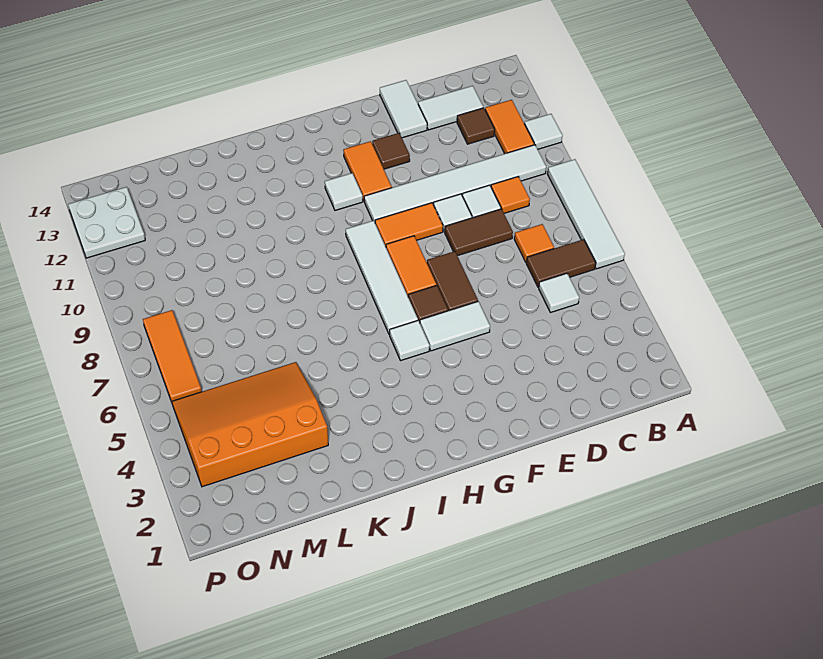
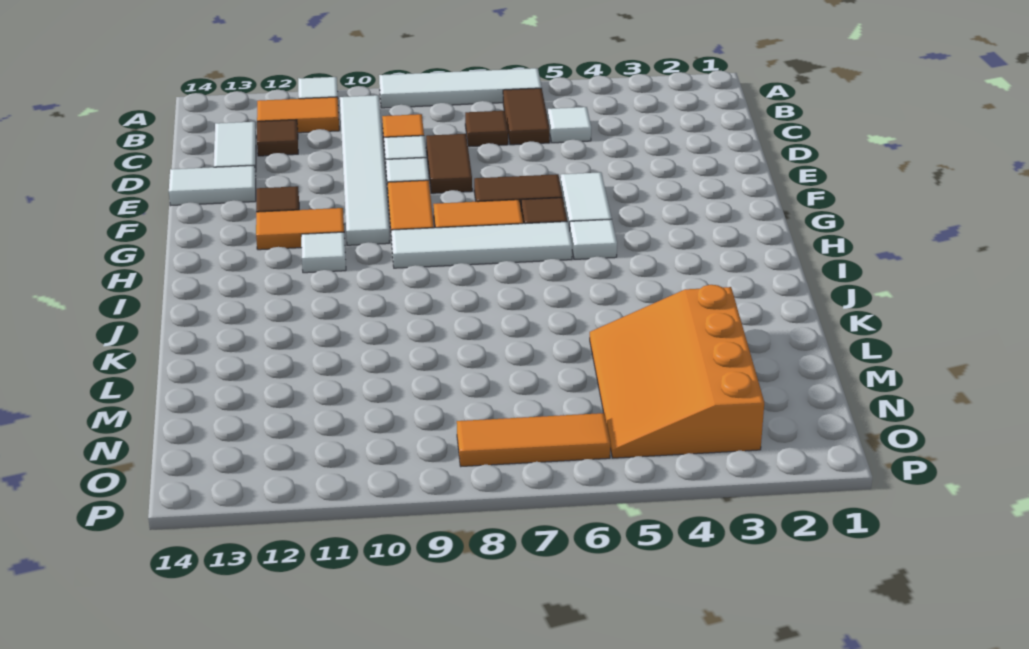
orange 1x1 tile [514,224,554,262] -> brown 1x1 tile [465,111,508,147]
white 2x2 plate [68,187,145,258] -> none

